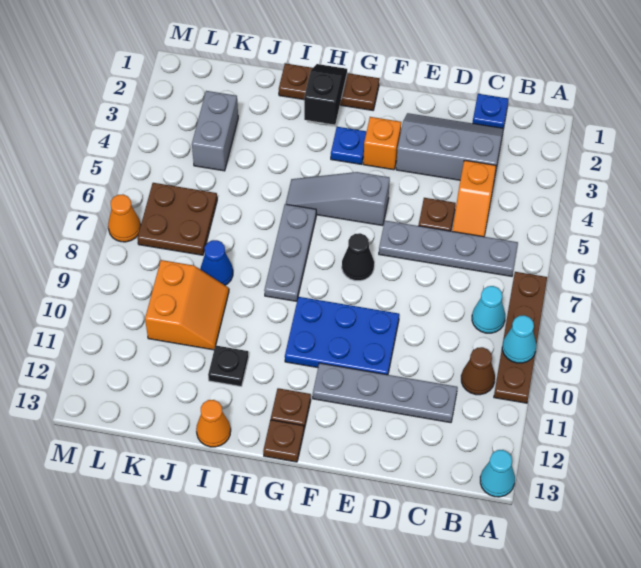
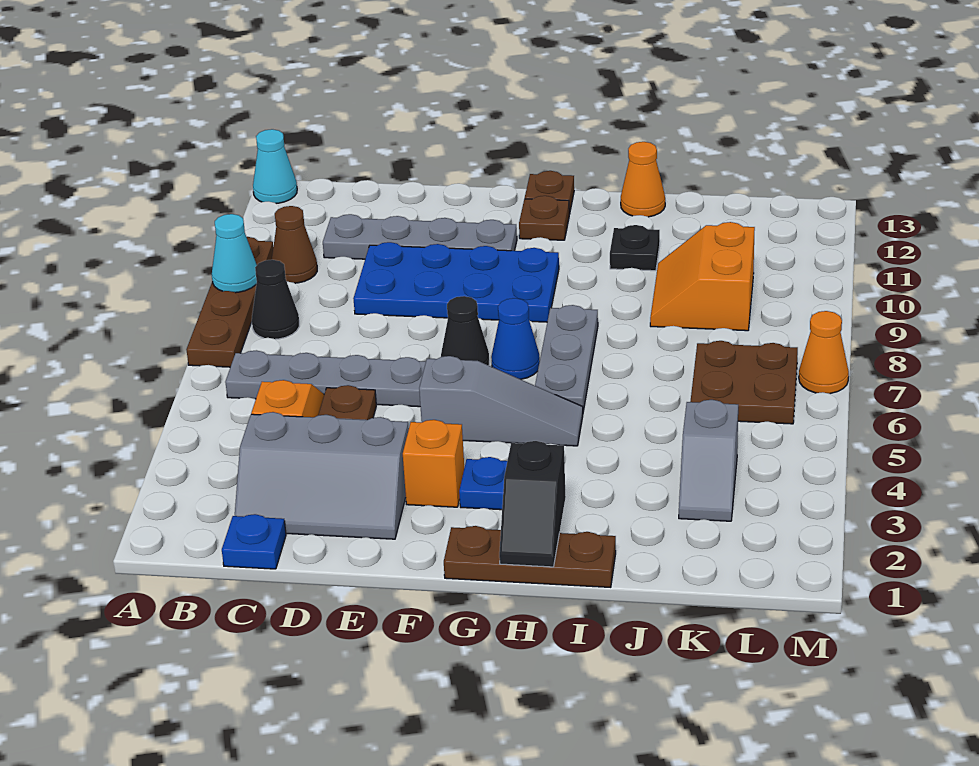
cyan 1x1 cone [472,286,505,333] -> black 1x1 cone [252,260,299,339]
blue 2x3 plate [285,297,399,375] -> blue 2x4 plate [353,242,559,322]
blue 1x1 cone [200,240,233,285] -> blue 1x1 cone moved to [491,298,540,379]
grey 1x2 brick [192,91,238,171] -> grey 1x2 slope [679,400,738,521]

